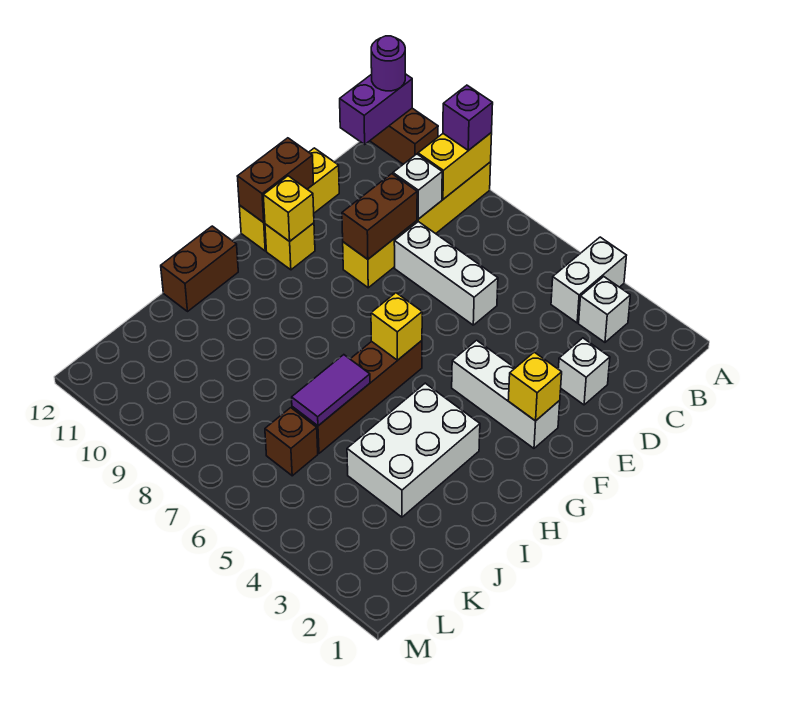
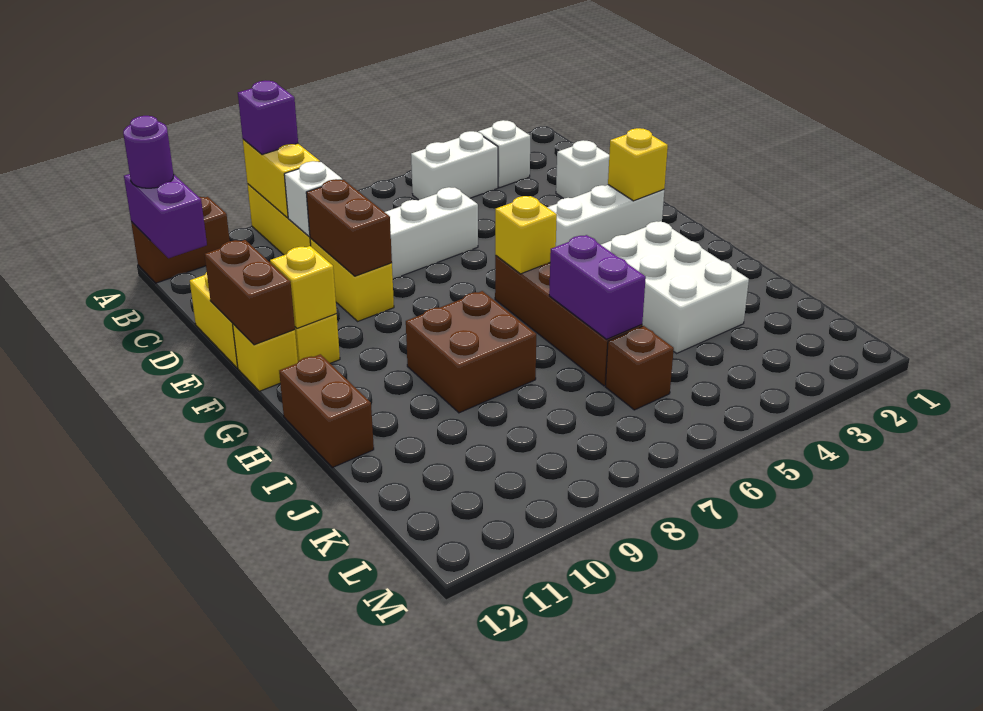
white 1x2 brick [551,237,627,323] -> white 1x2 brick turned to [411,131,498,200]
none -> brown 2x2 brick [406,291,536,413]
purple 1x2 tile [292,355,370,426] -> purple 1x2 brick [549,235,646,339]

